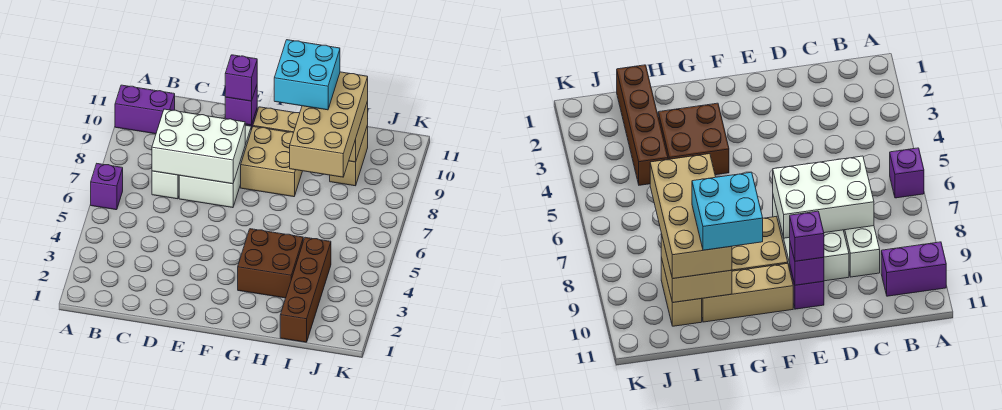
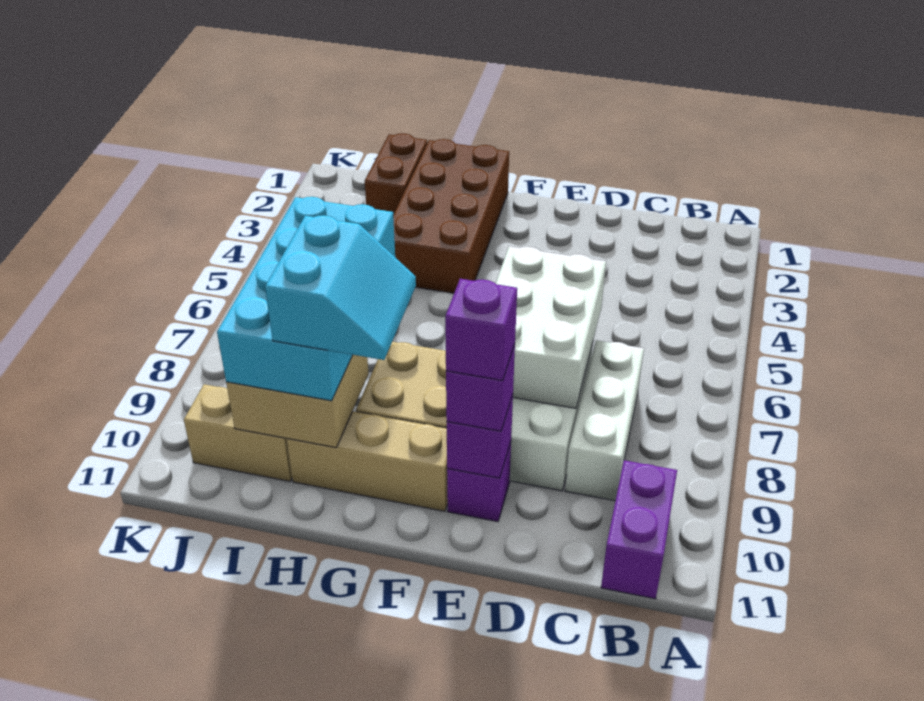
purple 1x1 brick [91,164,123,210] -> purple 1x1 brick moved to [445,279,517,380]
purple 1x2 brick [115,85,175,134] -> purple 1x2 brick turned to [601,460,677,599]
white 2x3 brick [152,109,245,184] -> white 2x3 brick turned to [496,246,606,408]
brown 2x2 brick [238,229,303,298] -> brown 2x4 brick [393,139,509,293]
cyan 2x2 brick [274,40,340,110] -> cyan 2x2 slope [265,215,416,360]
tan 2x4 brick [290,72,368,177] -> cyan 2x4 brick [217,197,395,401]
brown 1x4 brick [280,237,331,342] -> brown 1x2 brick [365,133,427,214]
tan 1x2 brick [330,125,368,186] -> tan 1x2 brick turned to [184,384,292,481]

